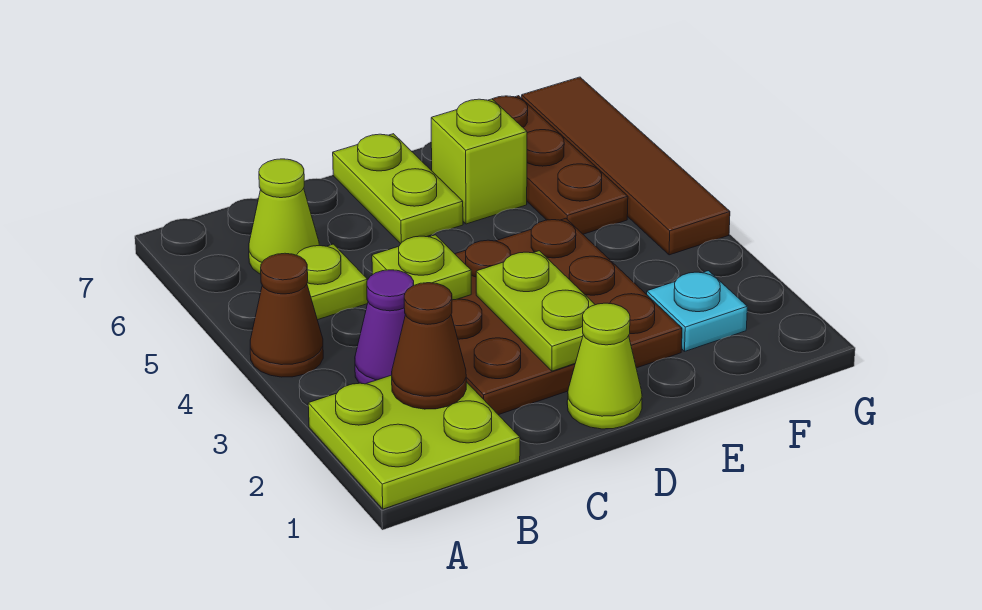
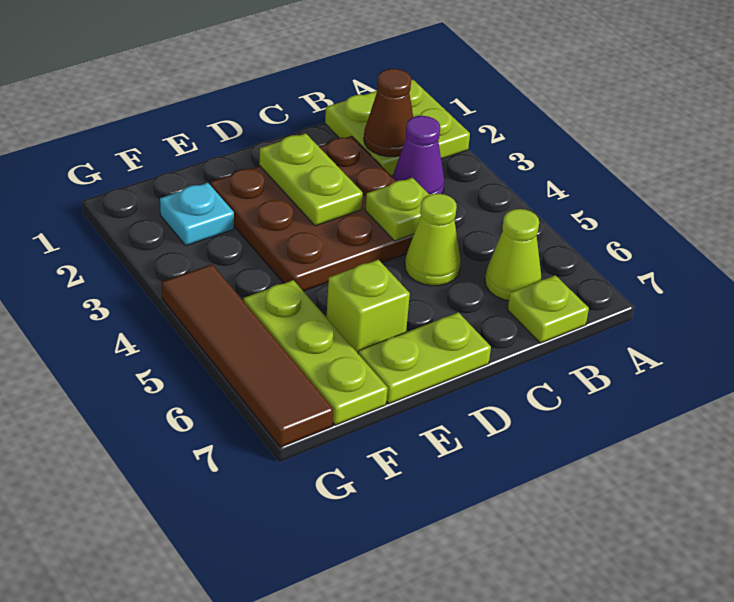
brown 1x1 cone [250,253,323,377] -> none
lime 1x1 plate [297,244,368,320] -> lime 1x1 plate moved to [508,275,589,343]
lime 1x1 cone [567,303,642,429] -> lime 1x1 cone moved to [405,194,461,286]
lime 1x2 plate [333,134,463,244] -> lime 1x2 plate turned to [358,312,491,404]
brown 1x3 plate [493,96,628,234] -> lime 1x3 plate [244,280,388,425]

